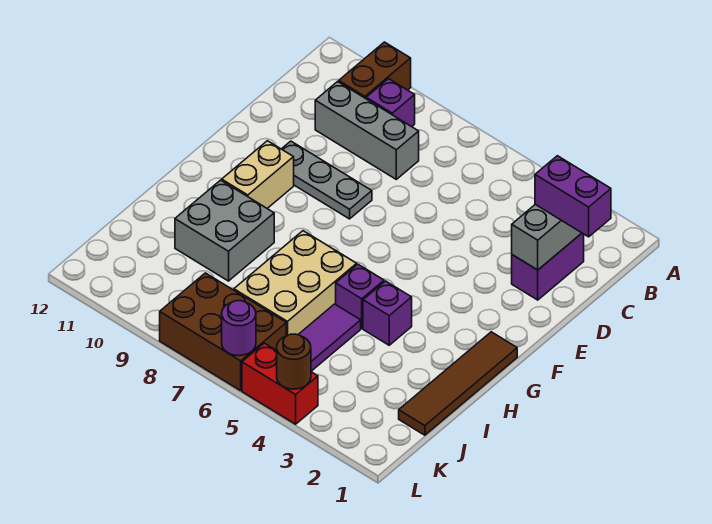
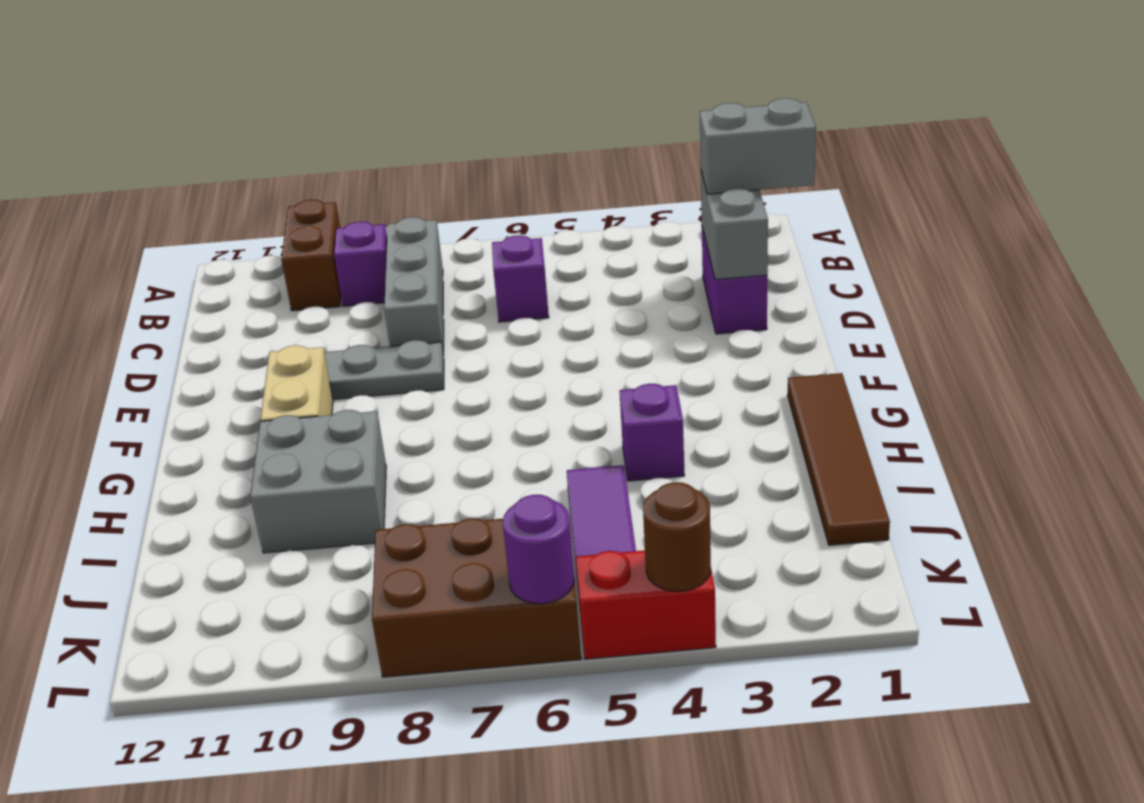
purple 1x2 brick [535,156,611,237] -> grey 1x2 brick [700,98,816,194]
grey 1x3 brick [315,82,419,179] -> grey 1x3 brick turned to [384,217,444,356]
purple 1x1 brick [336,264,384,328] -> purple 1x1 brick moved to [492,236,549,322]
tan 2x3 brick [234,231,357,336] -> none

